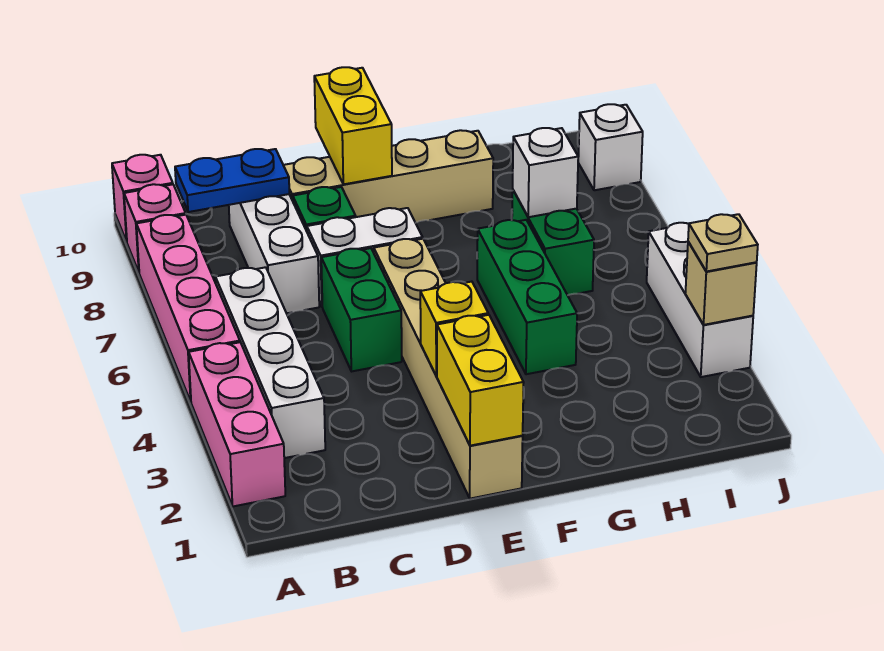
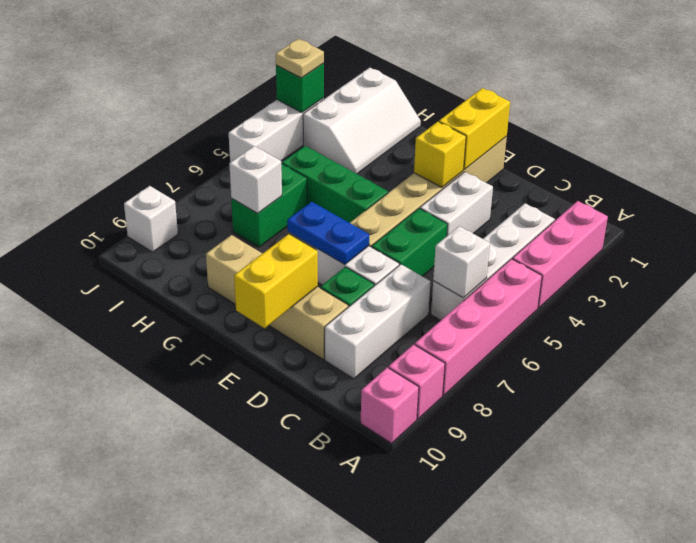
none -> white 1x1 brick [433,226,490,298]
blue 1x2 plate [175,149,289,212] -> blue 1x2 plate moved to [287,202,369,265]
none -> white 1x2 brick [420,172,493,236]
green 1x3 brick [477,220,577,374] -> green 1x3 brick turned to [282,146,388,223]
none -> white 2x3 slope [303,68,421,174]
tan 1x1 brick [685,242,757,325] -> green 1x1 brick [276,63,324,112]

